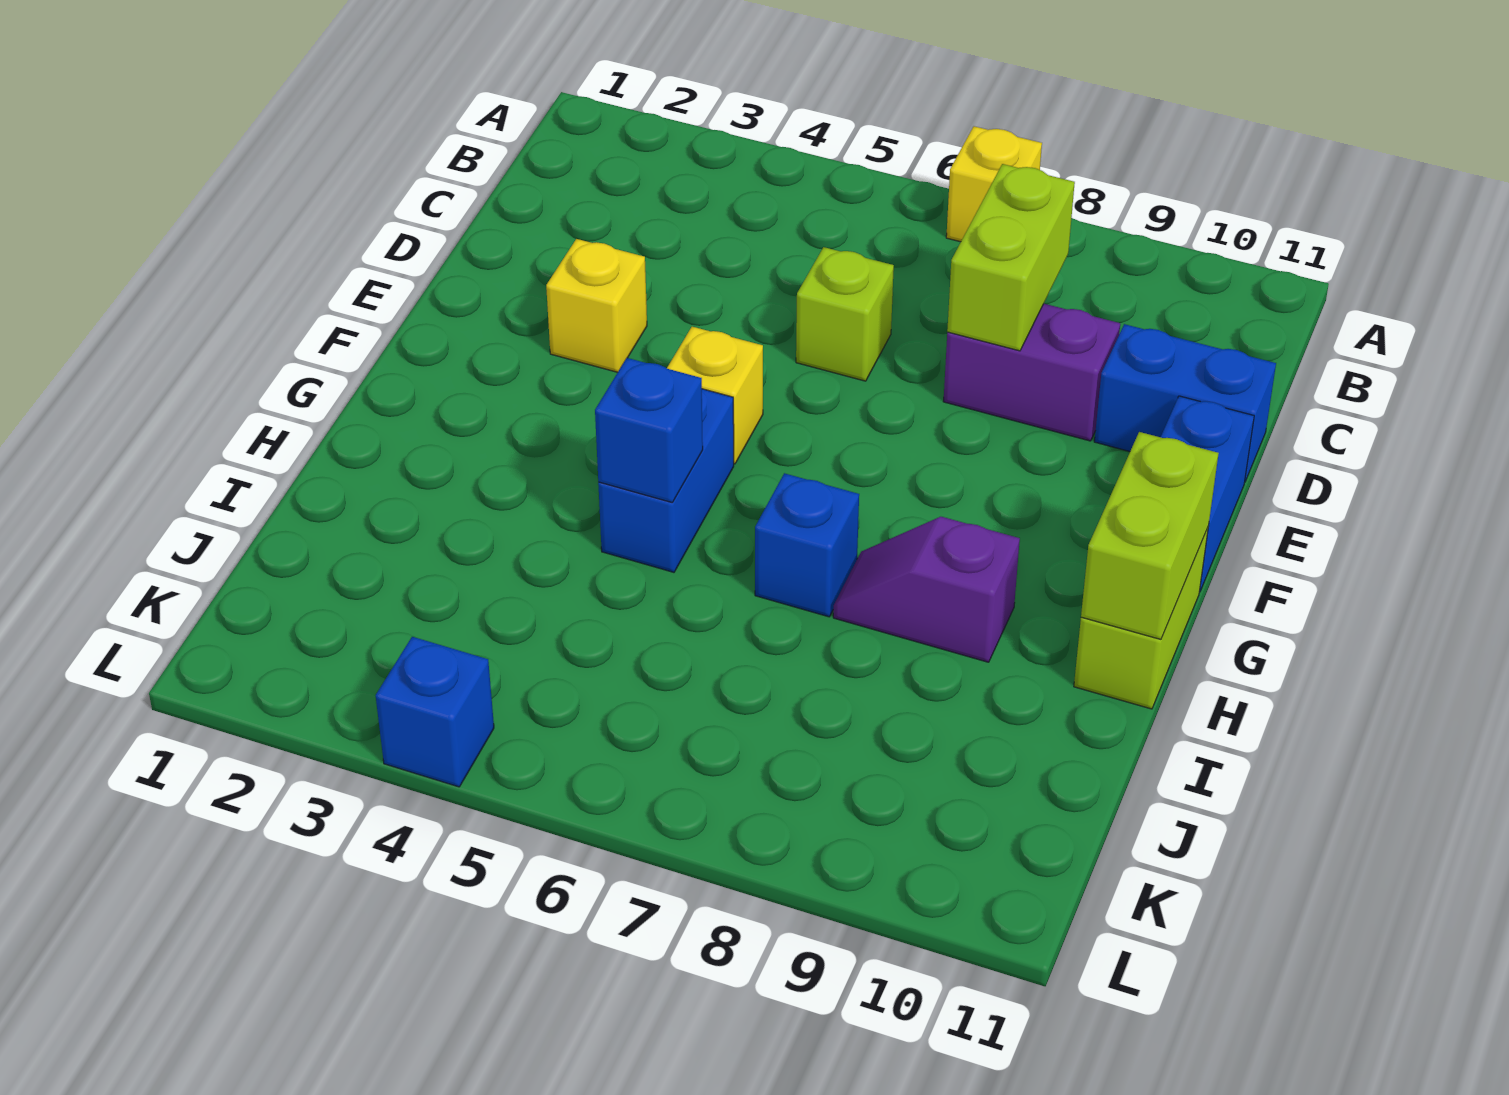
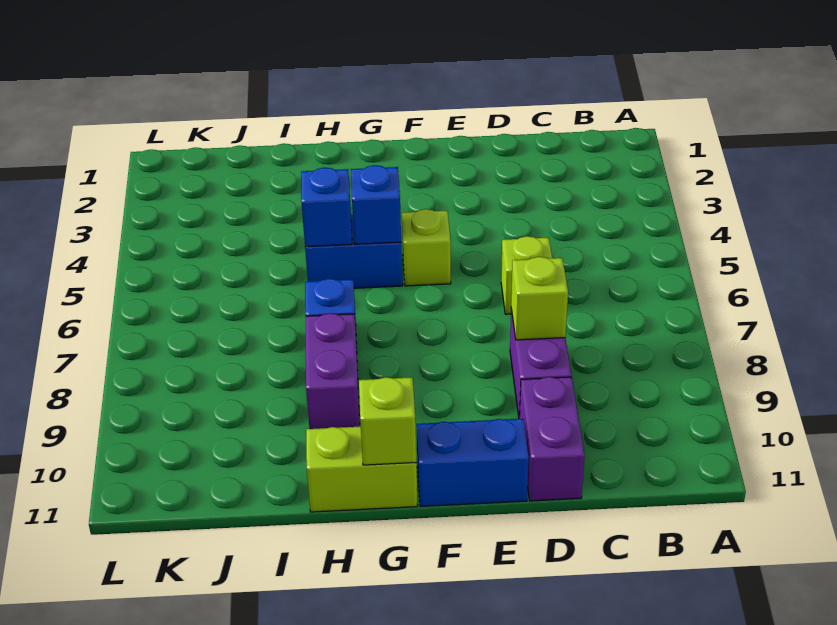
yellow 1x1 brick [946,126,1042,242] -> none
lime 1x2 brick [947,164,1075,351] -> lime 1x1 brick [511,257,568,340]
blue 1x2 brick [1094,324,1276,481] -> purple 1x2 brick [520,377,585,501]
yellow 1x1 brick [546,239,647,372] -> none
yellow 1x1 brick [667,327,763,464] -> lime 1x1 brick [402,209,451,286]
lime 1x2 brick [1081,432,1219,639] -> lime 1x1 brick [359,377,416,465]
purple 1x2 slope [833,517,1020,662] -> purple 1x2 brick [306,313,360,429]
blue 1x1 brick [376,637,494,787] -> blue 1x1 brick moved to [351,165,401,244]

